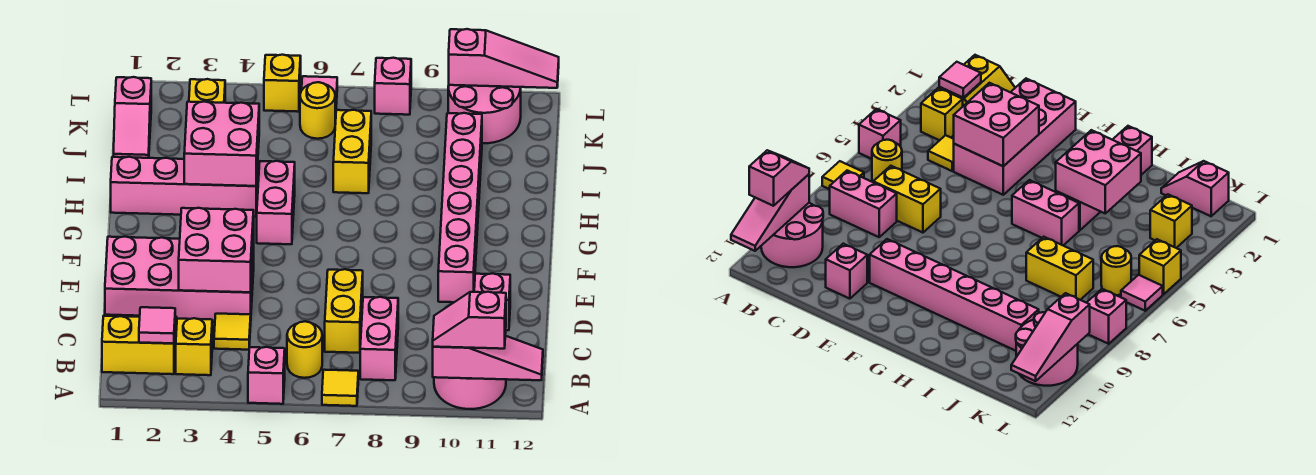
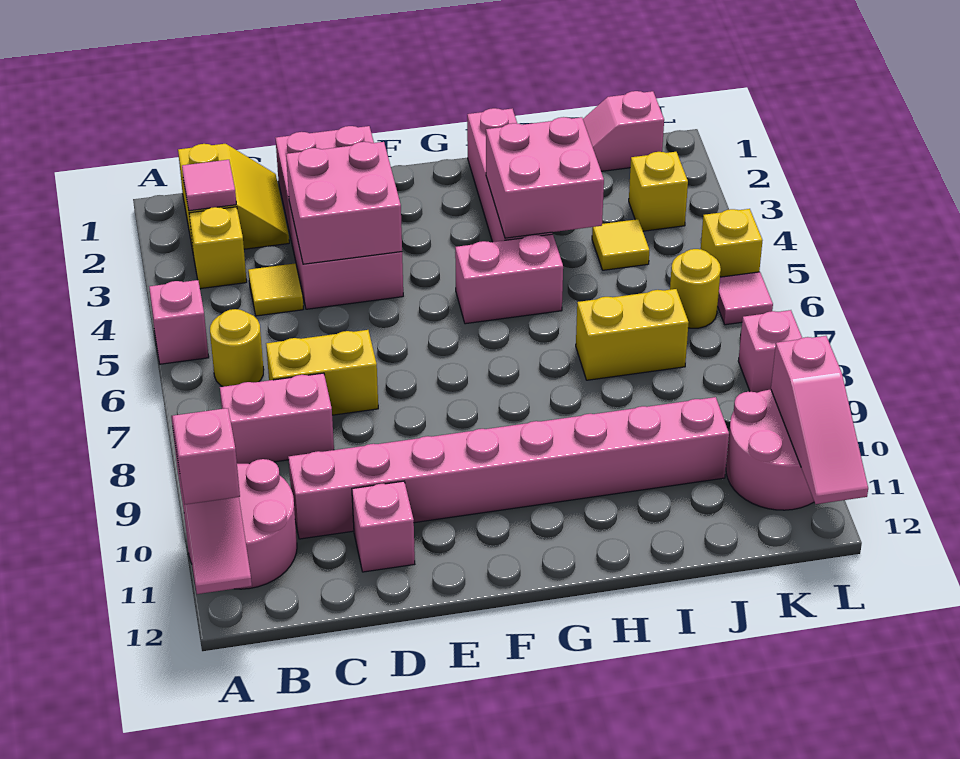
yellow 1x1 tile [322,370,358,406] -> yellow 1x1 tile moved to [592,219,649,270]
pink 1x6 brick [438,113,482,302] -> pink 1x8 brick [288,397,729,539]

